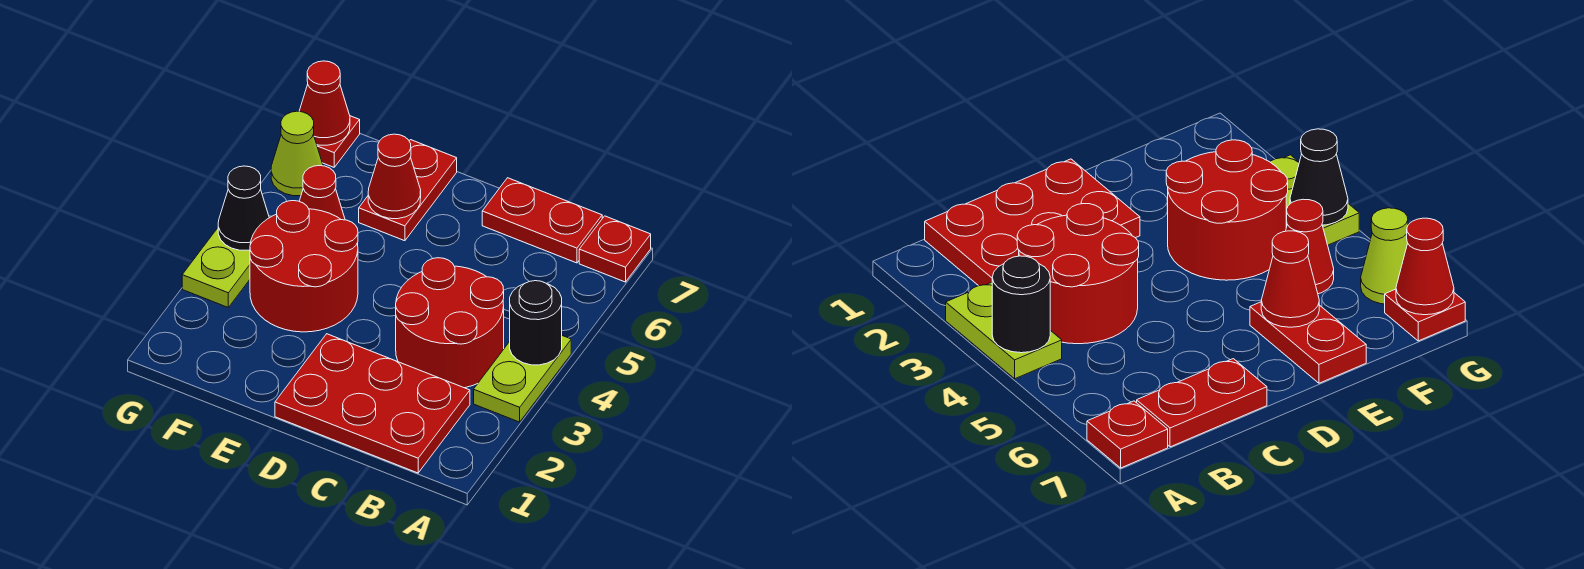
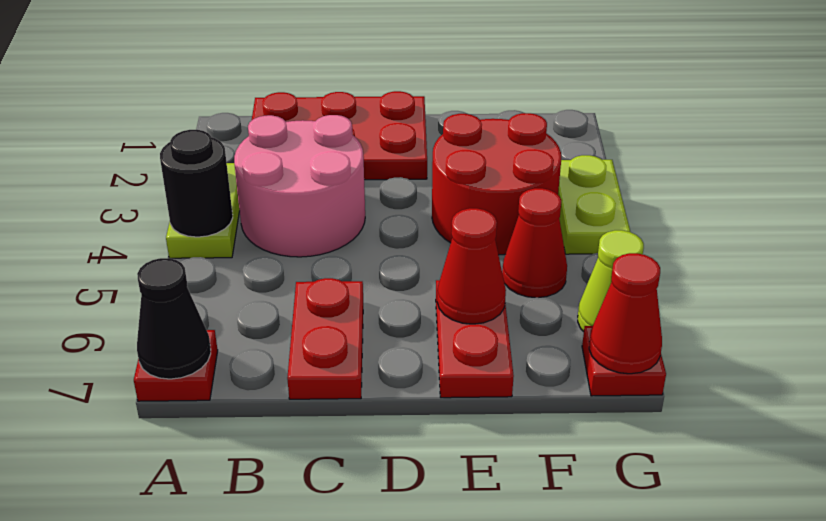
red 2x2 round brick [396,258,504,388] -> pink 2x2 round brick [234,115,365,257]
red 1x2 plate [482,178,602,263] -> red 1x2 plate turned to [287,278,363,399]
black 1x1 cone [218,166,269,250] -> black 1x1 cone moved to [137,258,211,379]

